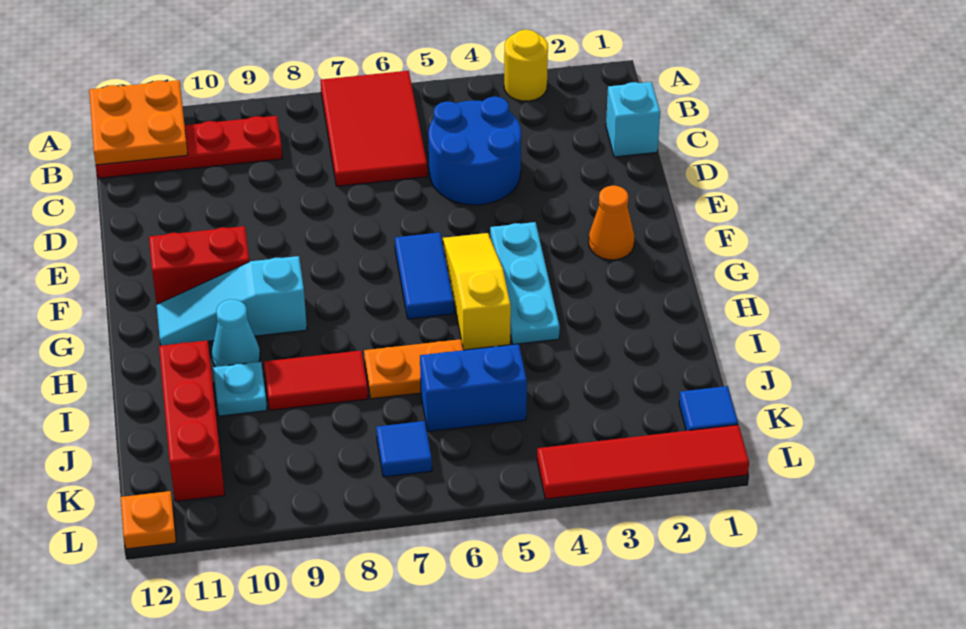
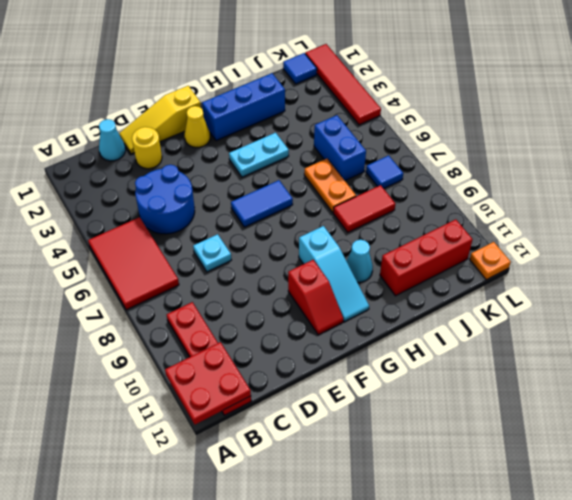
yellow 1x1 round brick [504,30,548,101] -> yellow 1x1 round brick moved to [132,127,162,169]
red 2x3 tile [321,71,427,186] -> red 2x3 tile turned to [88,217,179,310]
orange 2x2 plate [89,80,188,165] -> red 2x2 plate [165,342,251,424]
cyan 1x1 brick [606,82,660,157] -> cyan 1x1 cone [99,119,125,161]
orange 1x1 cone [589,186,634,260] -> yellow 1x1 cone [184,106,210,147]
cyan 1x3 plate [490,222,560,344] -> cyan 1x2 plate [229,133,289,177]
yellow 1x3 slope [443,233,511,350] -> yellow 1x3 slope moved to [119,86,201,154]
red 1x2 brick [149,226,249,304] -> red 1x2 slope [288,260,343,335]
none -> blue 1x3 brick [202,73,285,141]
red 1x2 tile [264,351,368,410] -> red 1x2 tile turned to [333,185,395,232]
cyan 1x1 plate [213,362,267,416] -> cyan 1x1 plate moved to [193,234,231,272]

